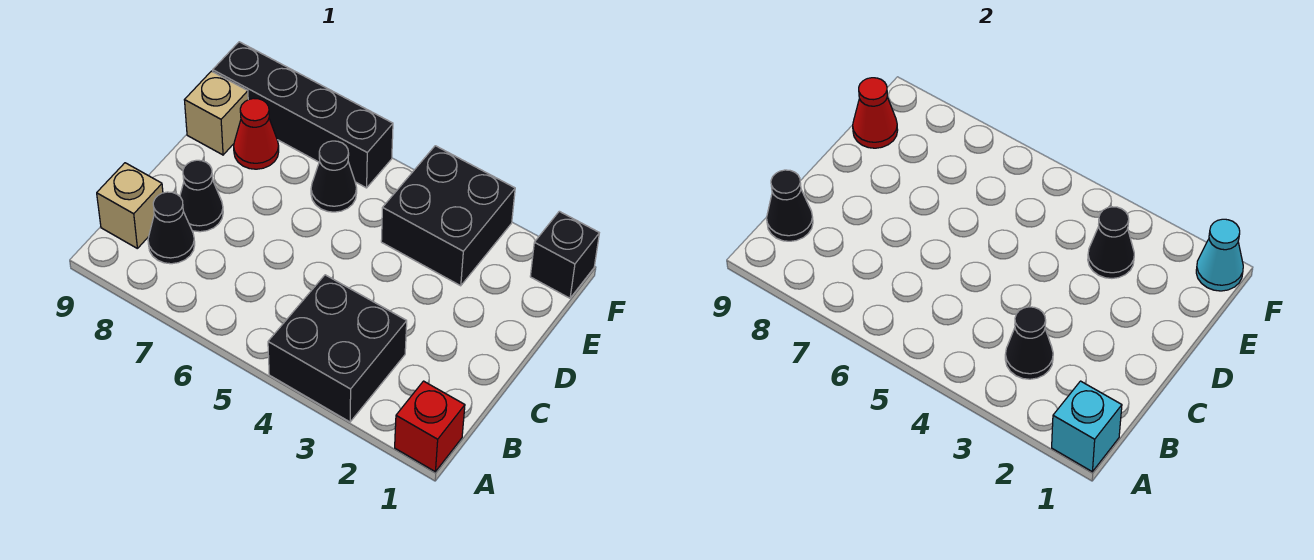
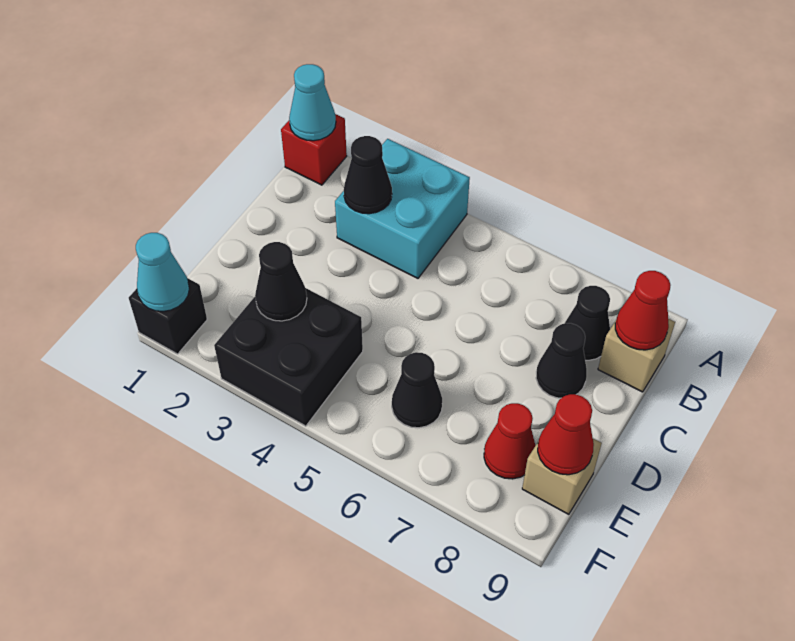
cyan 1x1 brick [1052,381,1122,472] -> cyan 1x1 cone [289,64,336,141]
black 2x2 brick [268,275,407,422] -> cyan 2x2 brick [335,139,470,278]
black 1x1 cone [767,170,813,241] -> red 1x1 cone [615,271,671,350]
black 1x4 brick [213,42,393,188] -> none

